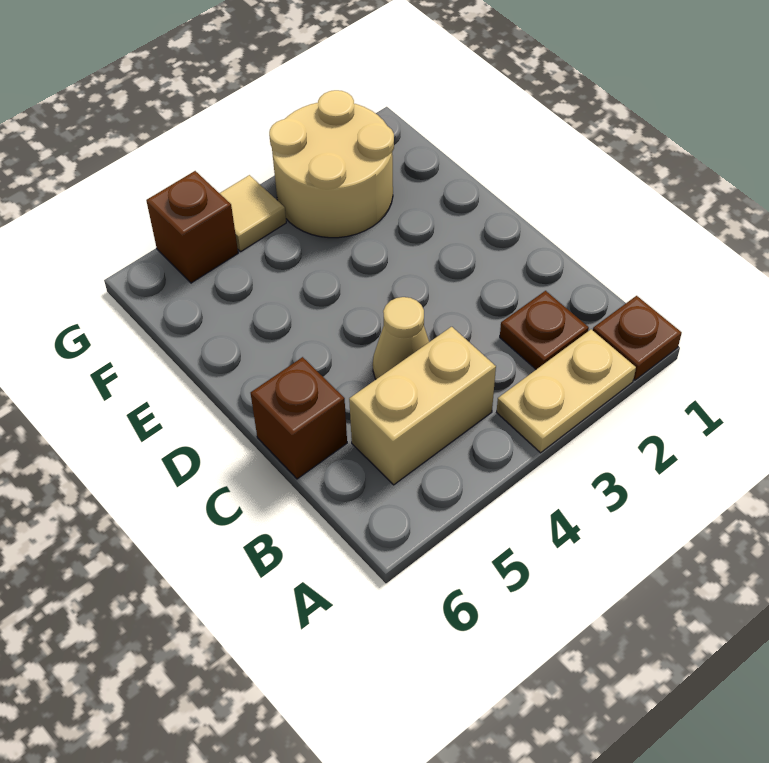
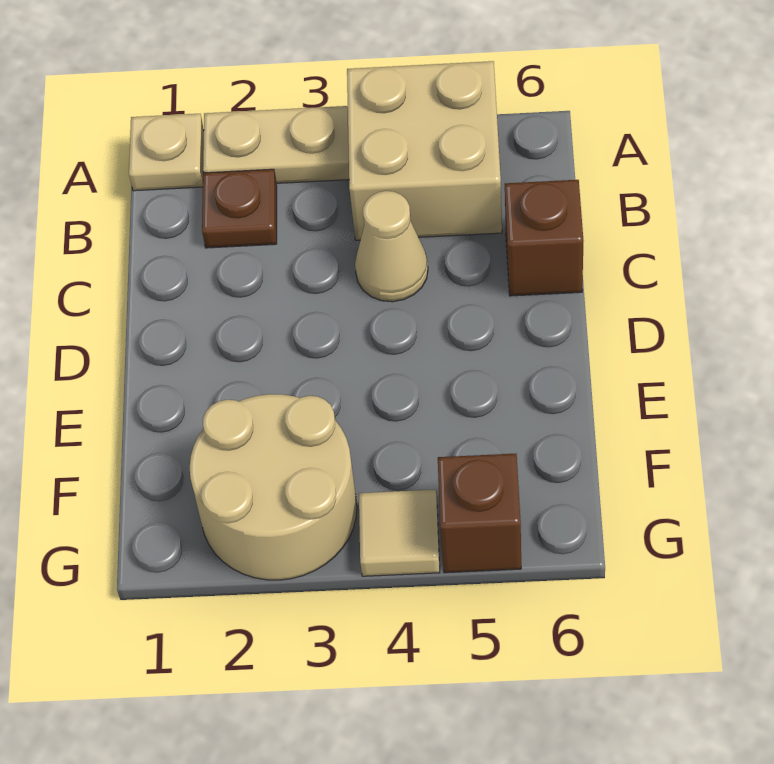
brown 1x1 plate [593,296,682,380] -> tan 1x1 plate [129,114,204,191]
tan 1x2 brick [349,327,496,485] -> tan 2x2 brick [347,61,502,240]

